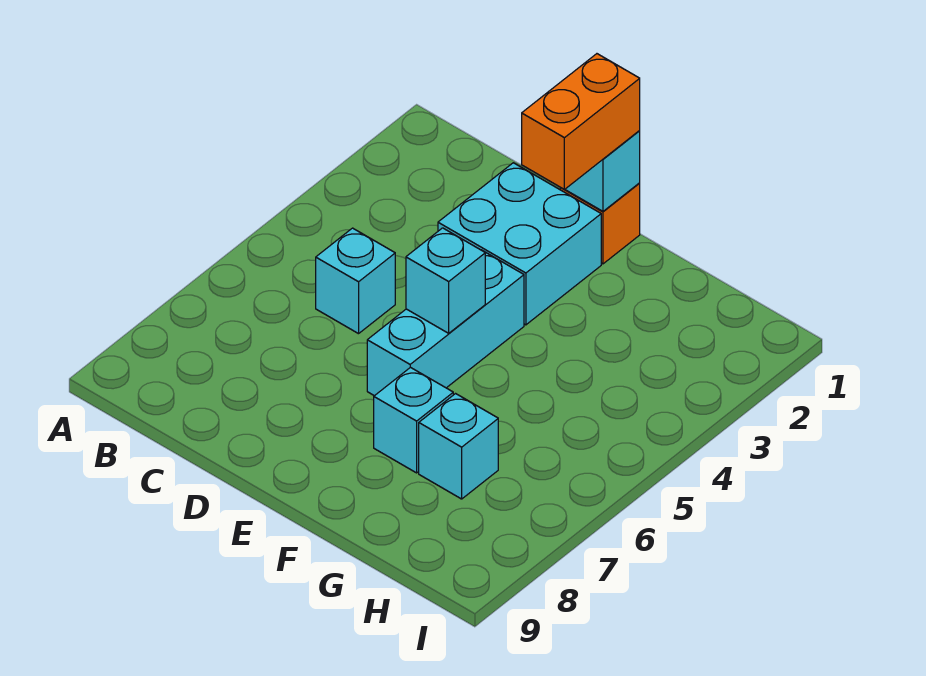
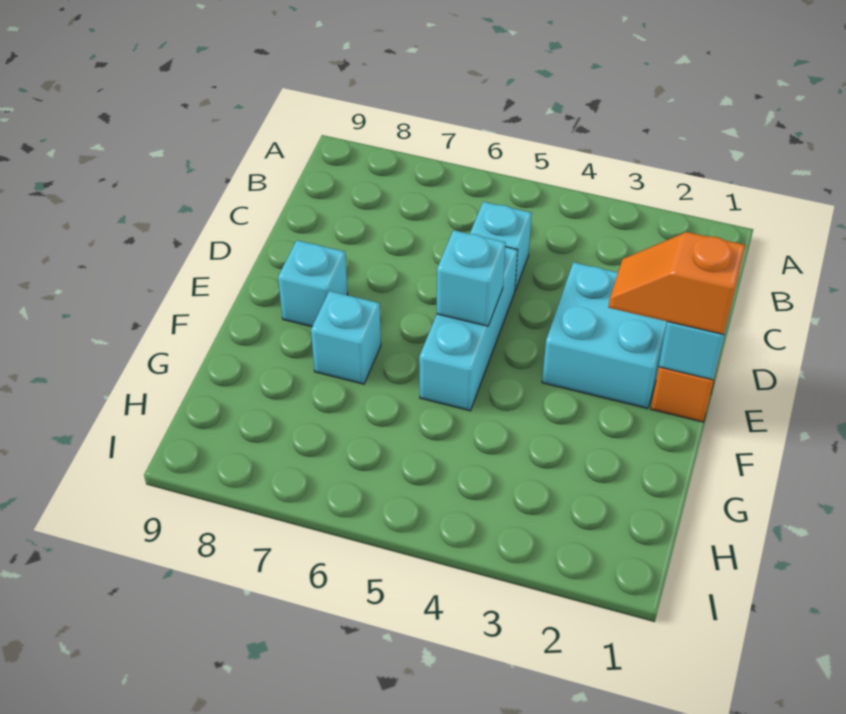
orange 1x2 brick [522,54,640,190] -> orange 1x2 slope [608,232,745,335]
cyan 1x3 brick [367,251,524,396] -> cyan 1x3 brick turned to [419,247,518,411]
cyan 1x1 brick [419,394,498,499] -> cyan 1x1 brick moved to [278,240,348,327]

